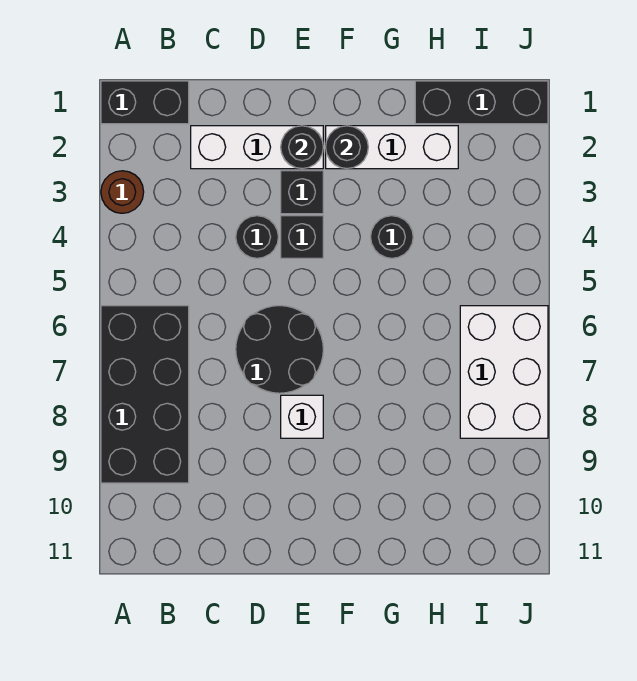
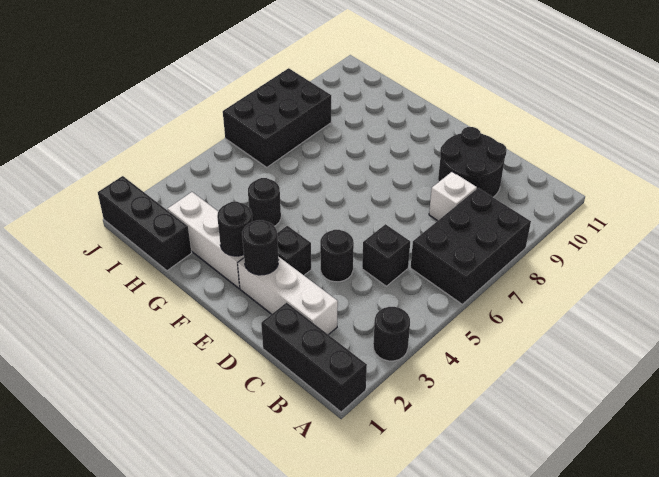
black 1x2 brick [101,81,189,124] -> black 1x3 brick [261,303,367,412]
brown 1x1 round brick [101,171,144,213] -> black 1x1 round brick [373,307,410,361]
black 2x4 brick [101,306,189,483] -> black 2x3 brick [411,188,531,304]
black 2x2 round brick [236,306,323,393] -> black 2x2 round brick moved to [438,127,507,197]
black 1x1 brick [281,216,323,258] -> black 1x1 brick moved to [362,224,410,286]
white 1x1 brick [281,395,323,438] -> white 1x1 brick moved to [429,172,477,221]
white 2x3 brick [460,306,548,438] -> black 2x3 brick [223,68,331,167]

